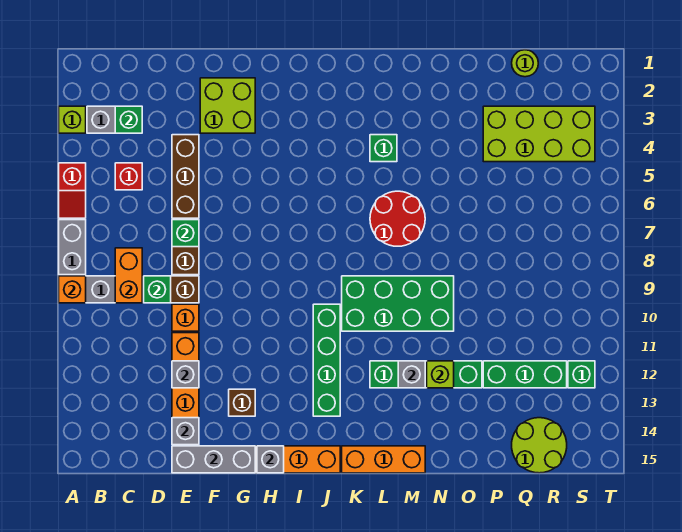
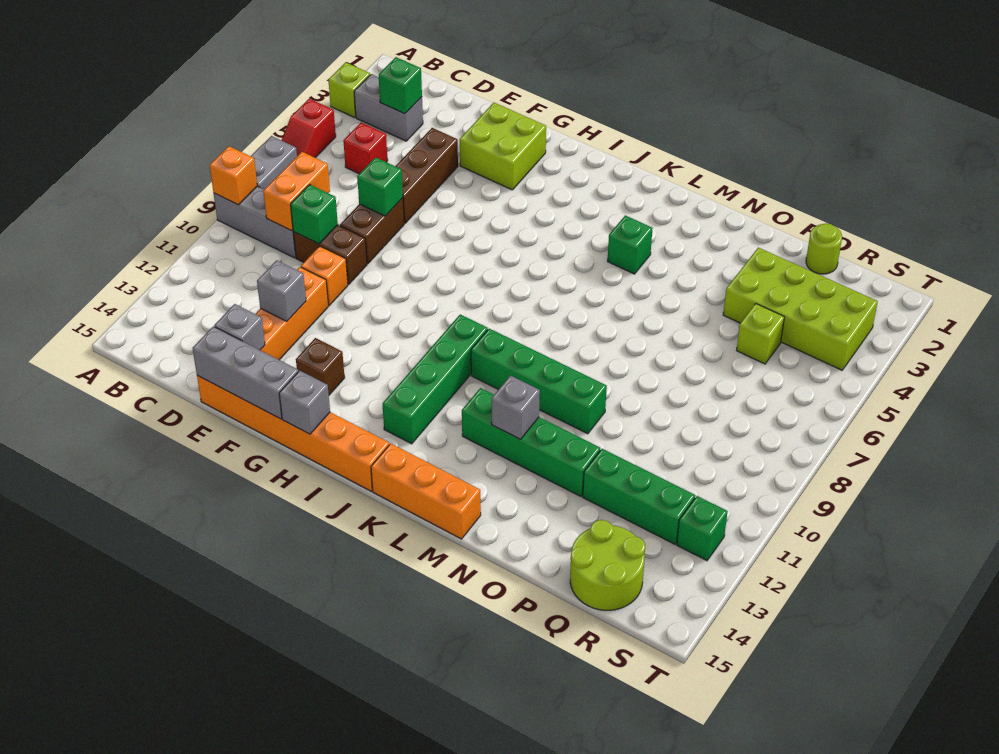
green 2x4 brick [342,276,454,331] -> green 1x4 brick [471,329,607,434]
red 2x2 round brick [370,191,425,246] -> none
lime 1x1 brick [427,361,454,388] -> lime 1x1 brick moved to [737,304,784,364]

